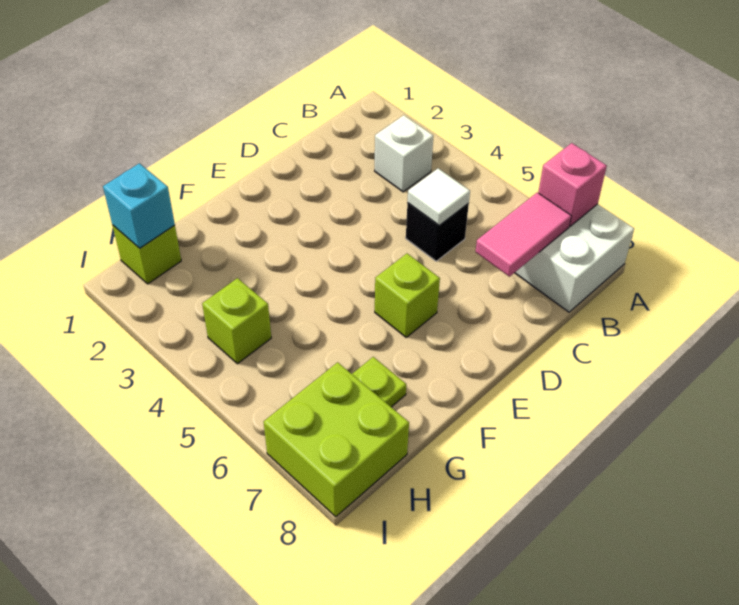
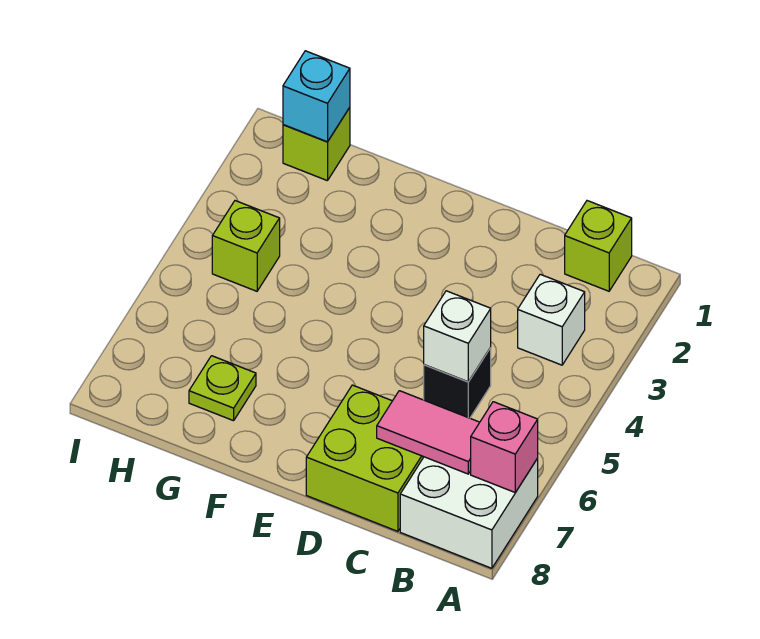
white 1x1 tile [407,168,470,225] -> white 1x1 brick [424,291,491,382]
lime 1x1 brick [375,254,440,337] -> lime 1x1 brick moved to [565,201,632,291]
lime 2x2 brick [264,362,409,517] -> lime 2x2 brick moved to [306,385,423,531]

